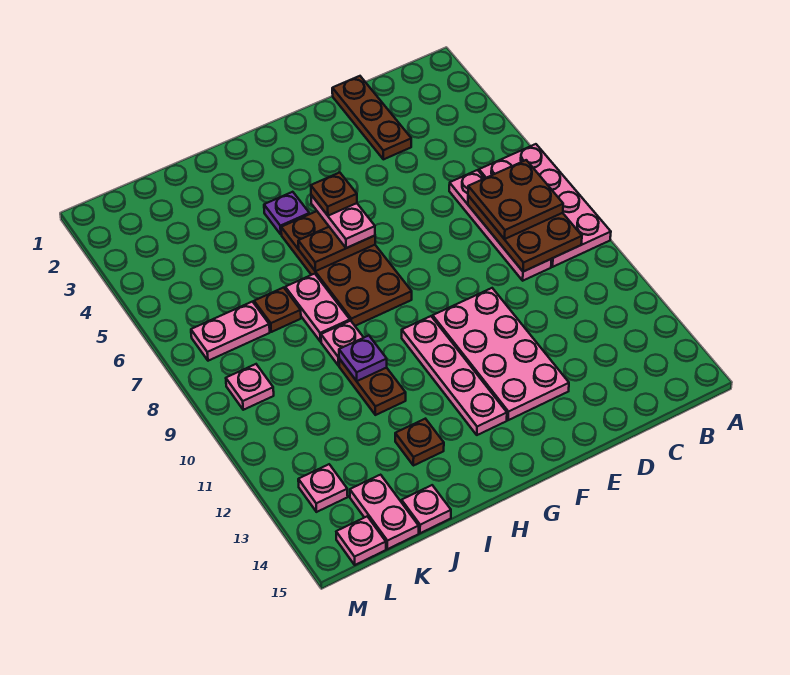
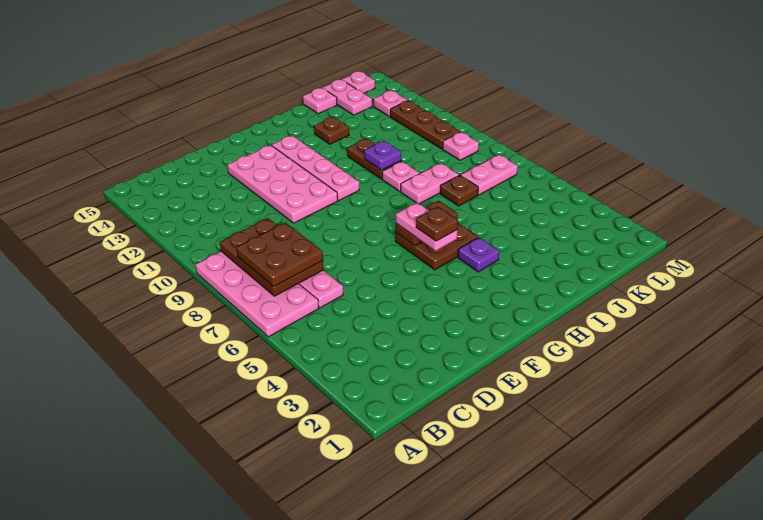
brown 1x3 plate [332,76,411,159] -> brown 1x3 plate moved to [390,101,460,149]
brown 2x4 plate [281,211,412,326] -> brown 2x2 plate [395,223,478,270]
pink 1x2 plate [285,274,350,342] -> pink 1x2 plate turned to [401,163,459,204]

